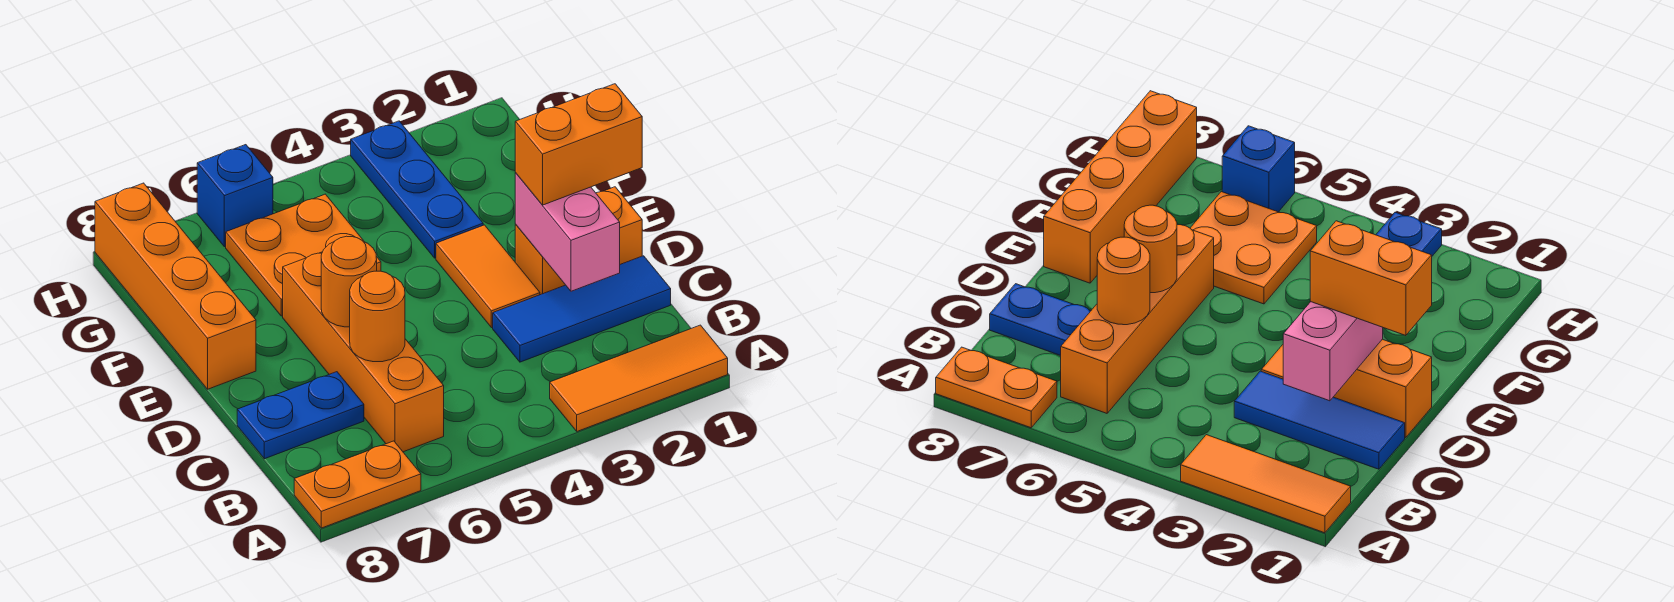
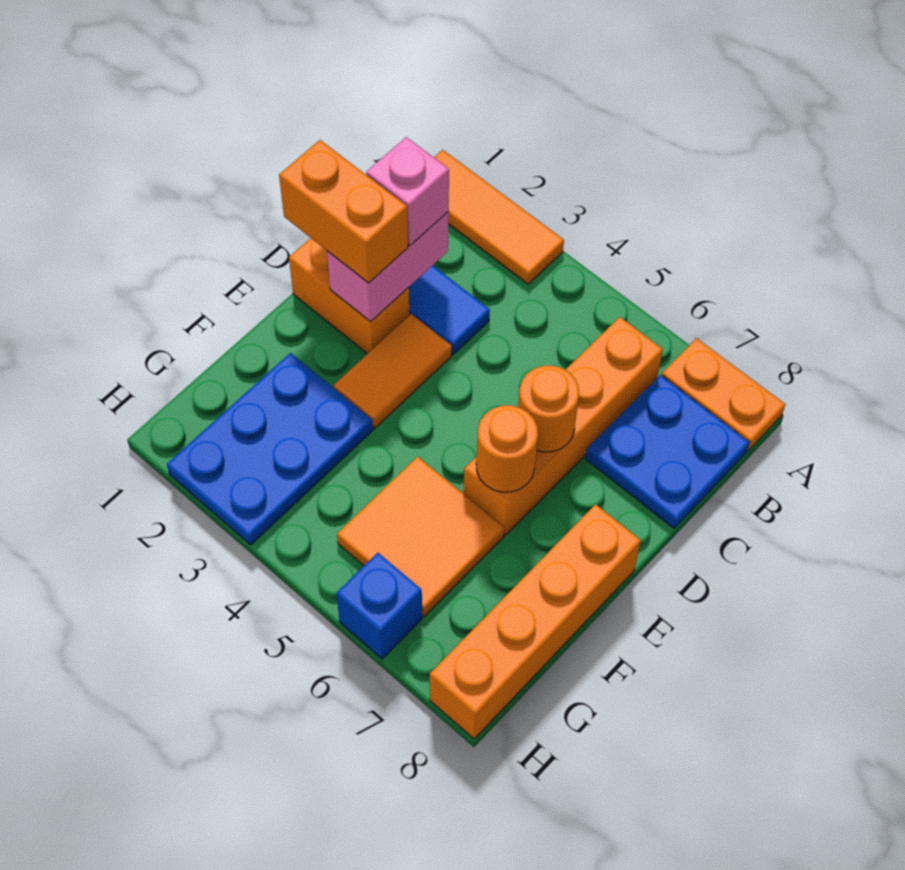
none -> pink 1x1 brick [366,137,449,246]
orange 1x1 round brick [350,271,405,362] -> orange 1x1 round brick moved to [476,405,538,492]
blue 1x2 plate [237,372,364,459] -> blue 2x2 plate [585,375,749,528]
blue 1x3 plate [351,121,483,258] -> blue 2x3 plate [167,353,373,545]
orange 2x2 plate [226,194,381,316] -> orange 2x2 tile [337,457,504,617]

